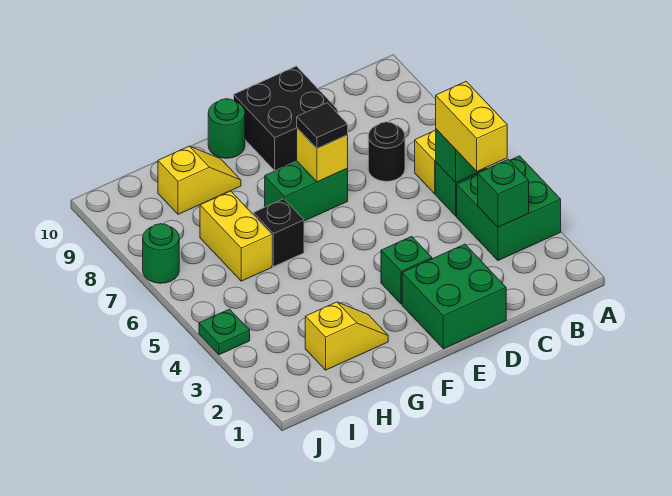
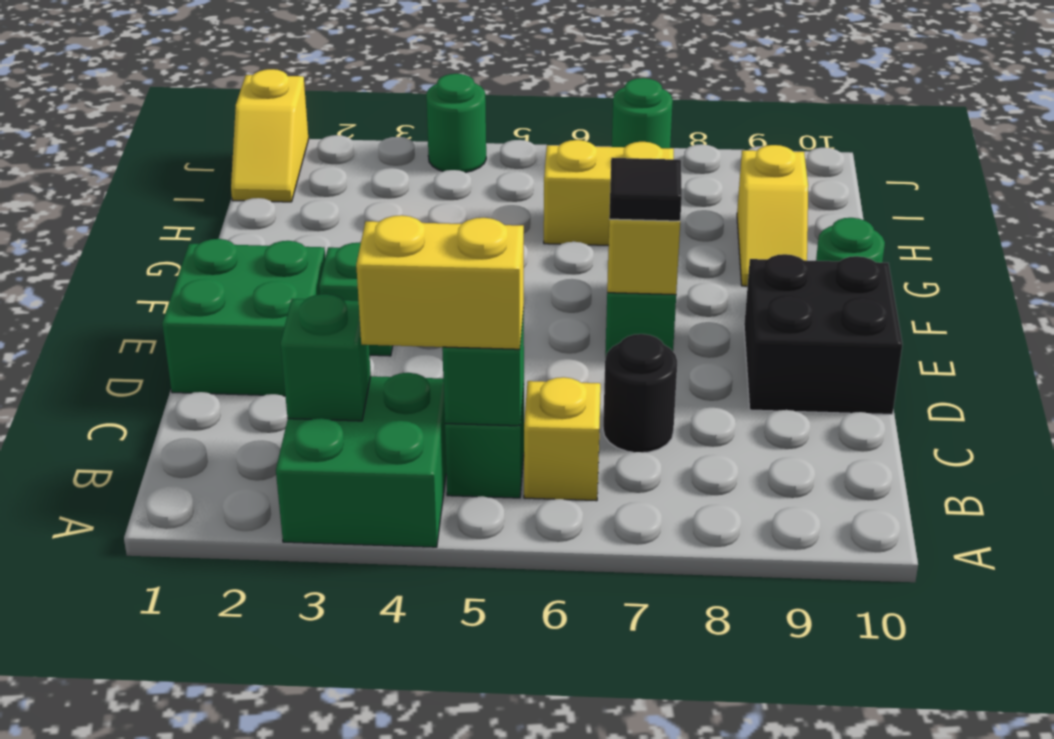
yellow 1x2 slope [305,302,388,370] -> yellow 1x2 slope moved to [231,69,309,202]
black 1x1 brick [253,199,304,267] -> none
green 1x1 plate [199,309,250,355] -> green 1x1 round brick [426,74,486,173]

